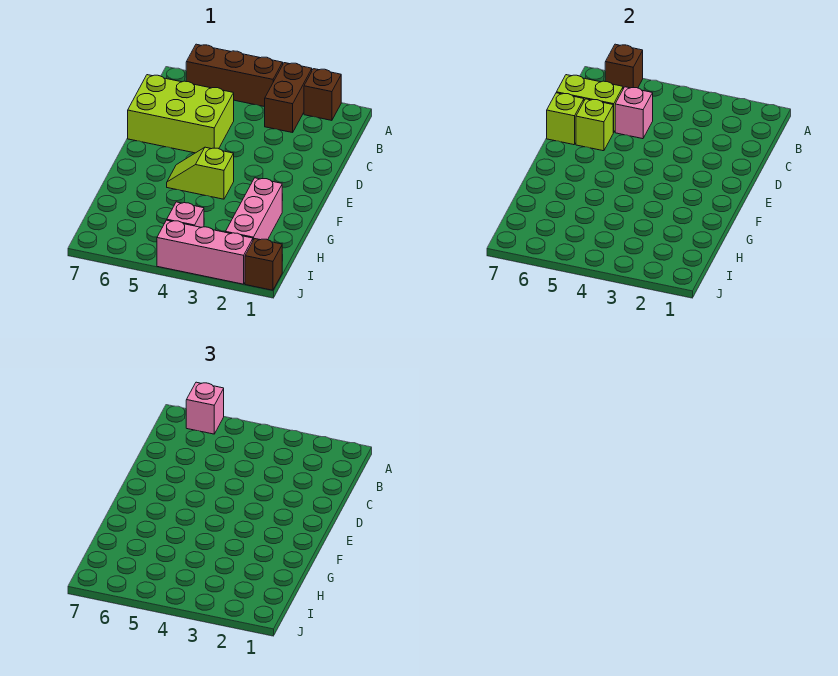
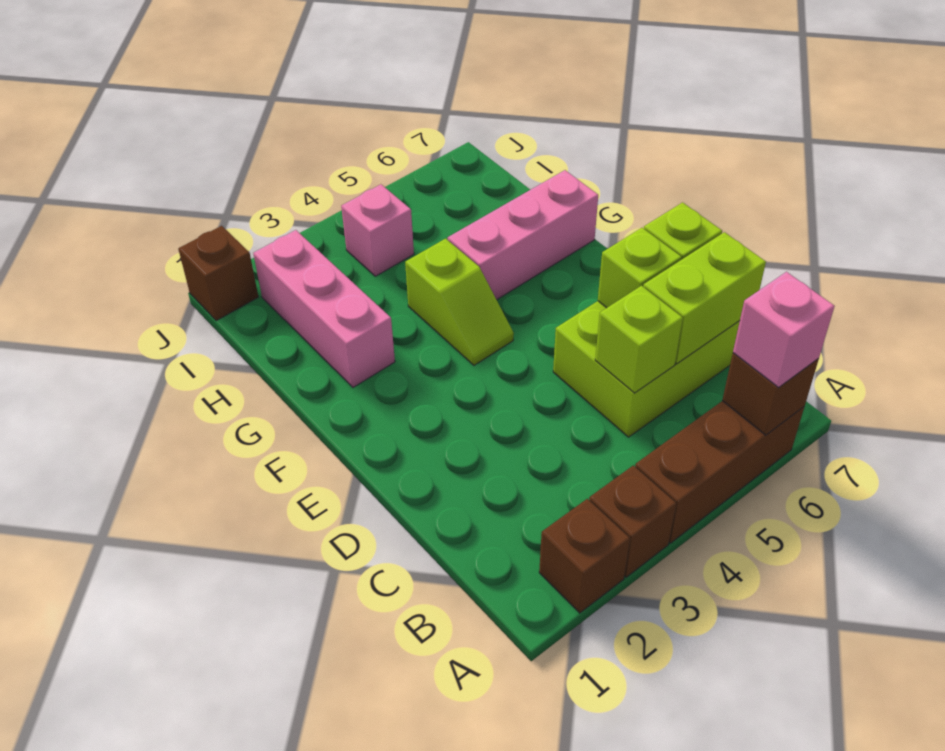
brown 1x2 brick [265,63,312,133] -> brown 1x1 brick [589,465,676,577]
pink 1x1 brick [615,87,653,139] -> lime 1x1 brick [595,286,683,393]
lime 1x2 slope [167,147,234,199] -> lime 1x2 slope turned to [405,239,514,365]
pink 1x3 brick [157,220,253,284] -> pink 1x3 brick moved to [448,170,598,300]

